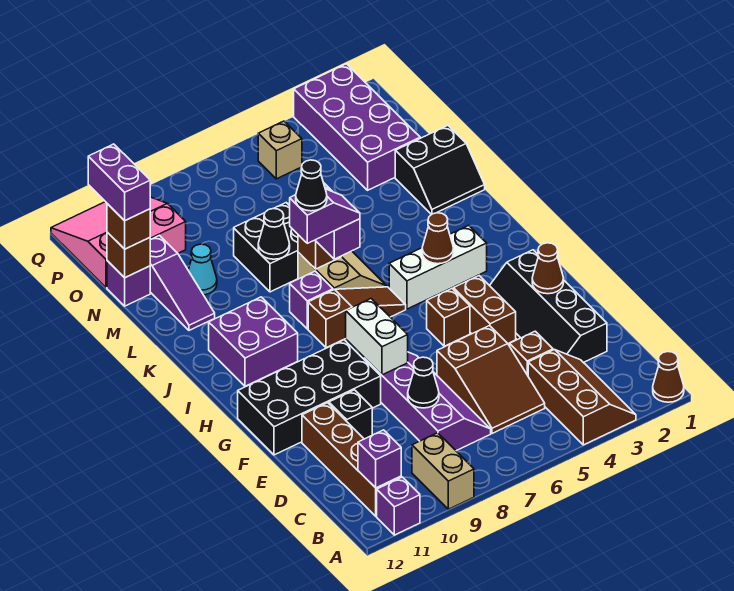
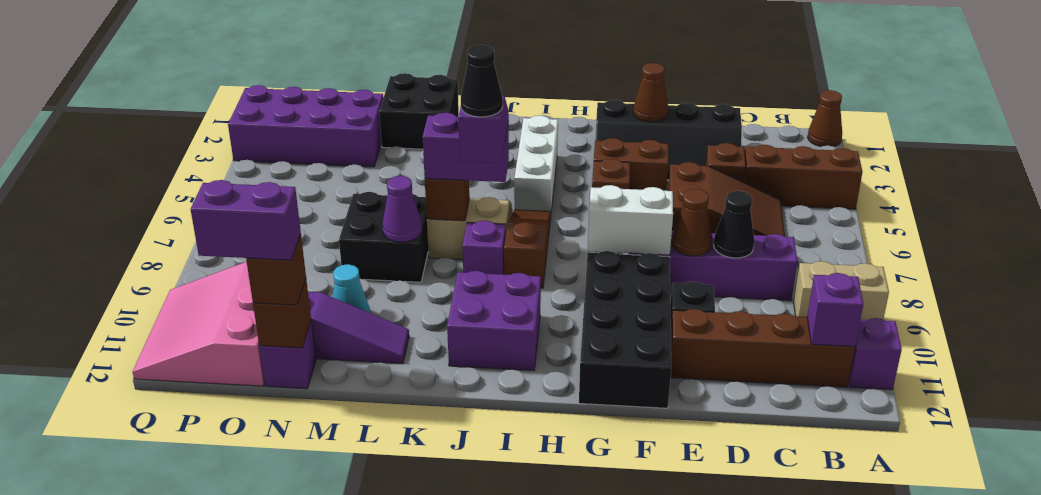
brown 1x1 cone [422,213,454,264] -> brown 1x1 cone moved to [672,189,712,256]
black 2x2 slope [395,126,485,215] -> black 2x2 brick [379,73,459,149]
black 1x1 cone [258,209,290,259] -> purple 1x1 cone [383,176,422,242]
tan 1x1 brick [258,121,302,179] -> none

